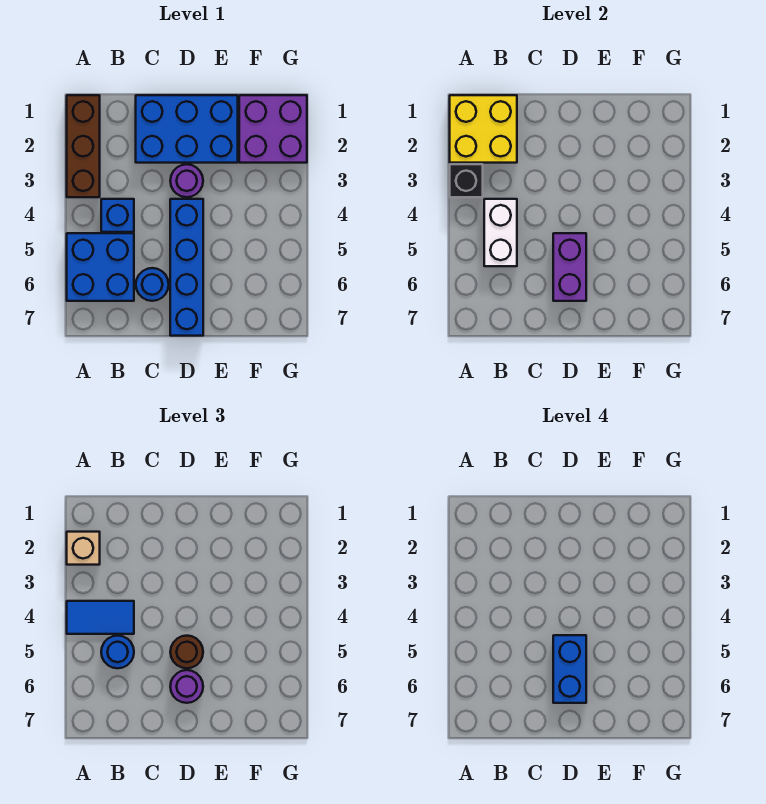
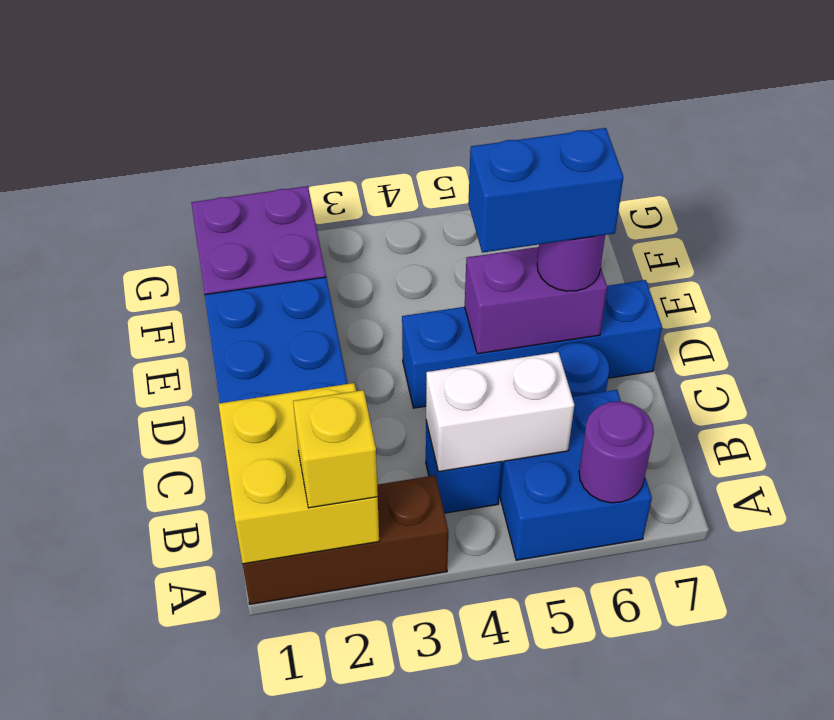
tan 1x1 brick [67,532,100,565] -> yellow 1x1 brick [293,390,378,508]
black 1x1 brick [450,164,483,197] -> none
blue 1x2 tile [67,601,134,634] -> none
blue 1x1 round brick [101,636,134,668] -> none
purple 1x1 round brick [170,164,203,197] -> purple 1x1 round brick moved to [579,402,654,503]
brown 1x1 round brick [170,636,203,668] -> none

